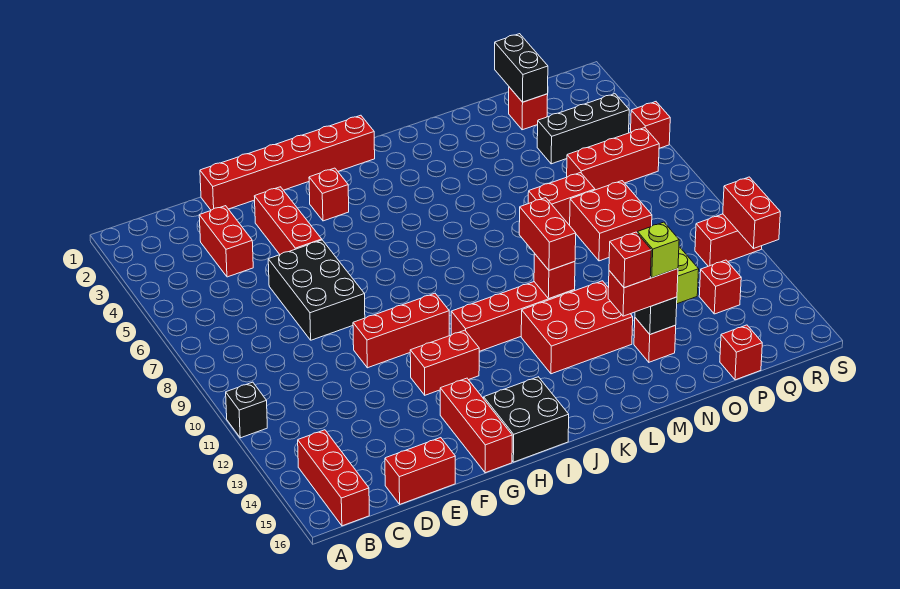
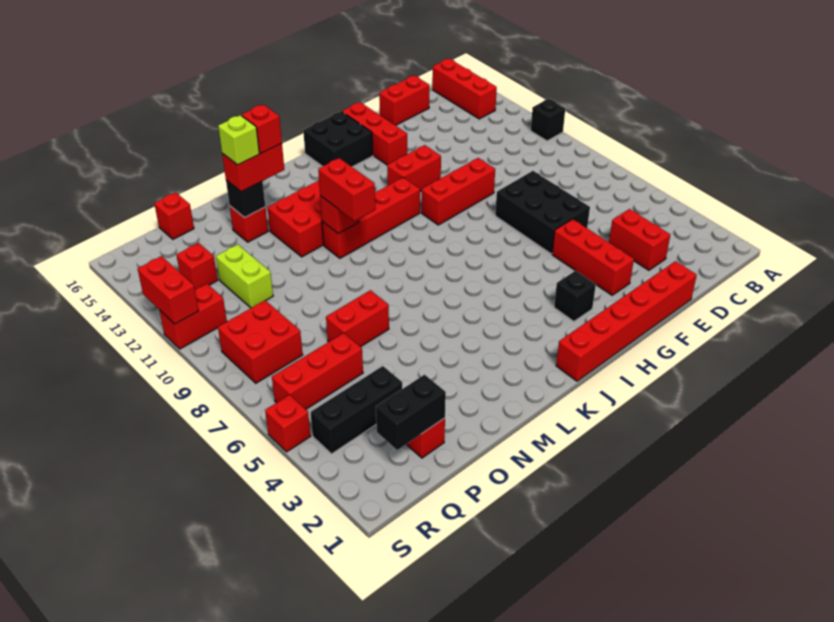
red 1x1 brick [309,168,349,221] -> black 1x1 brick [554,271,596,321]
red 2x2 brick [570,181,652,261] -> red 2x2 brick moved to [218,300,303,383]
black 1x2 brick [495,34,548,102] -> black 1x2 brick turned to [376,375,446,450]

